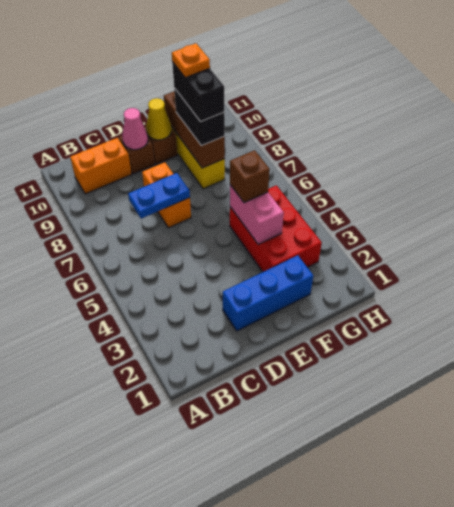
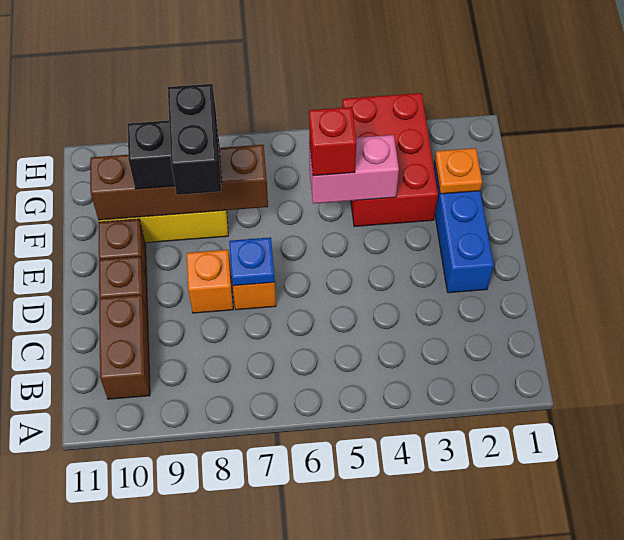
orange 1x2 brick [70,138,132,194] -> brown 1x2 brick [99,295,150,399]
blue 1x2 plate [128,173,190,219] -> blue 1x1 plate [229,237,275,286]
pink 1x1 cone [122,108,148,150] -> none
yellow 1x1 cone [146,98,171,140] -> none
red 2x3 brick [230,185,322,272] -> red 2x3 brick turned to [342,93,438,227]
brown 1x1 brick [230,150,270,203] -> red 1x1 brick [309,107,357,176]
brown 1x3 brick [164,92,225,168] -> brown 1x4 brick [90,145,268,220]
black 1x2 brick [172,62,224,122] -> black 1x2 brick turned to [168,84,221,195]
orange 1x1 plate [172,43,210,78] -> orange 1x1 plate moved to [435,148,482,194]

